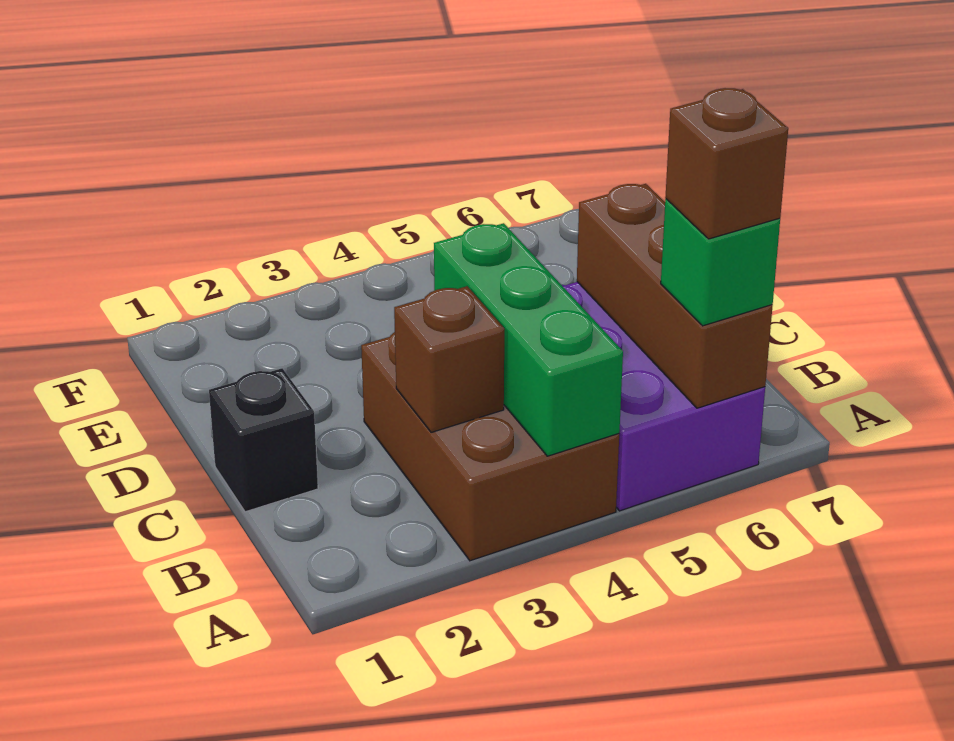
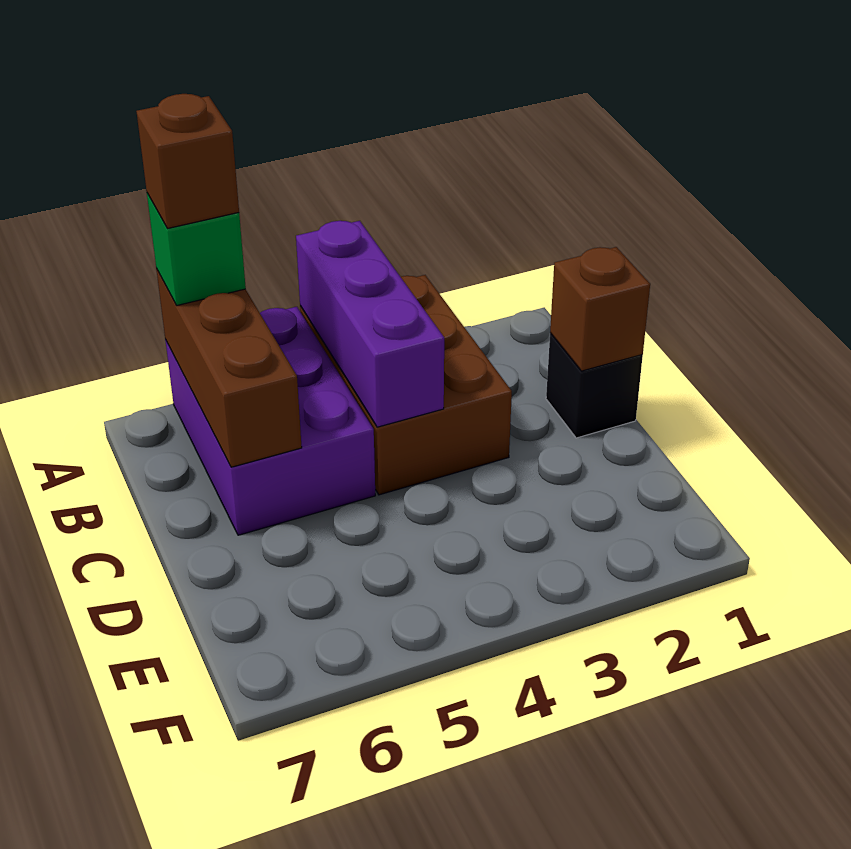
green 1x3 brick [434,223,623,456] -> purple 1x3 brick [296,221,444,427]
brown 1x1 brick [394,286,504,432] -> brown 1x1 brick moved to [550,247,650,371]

